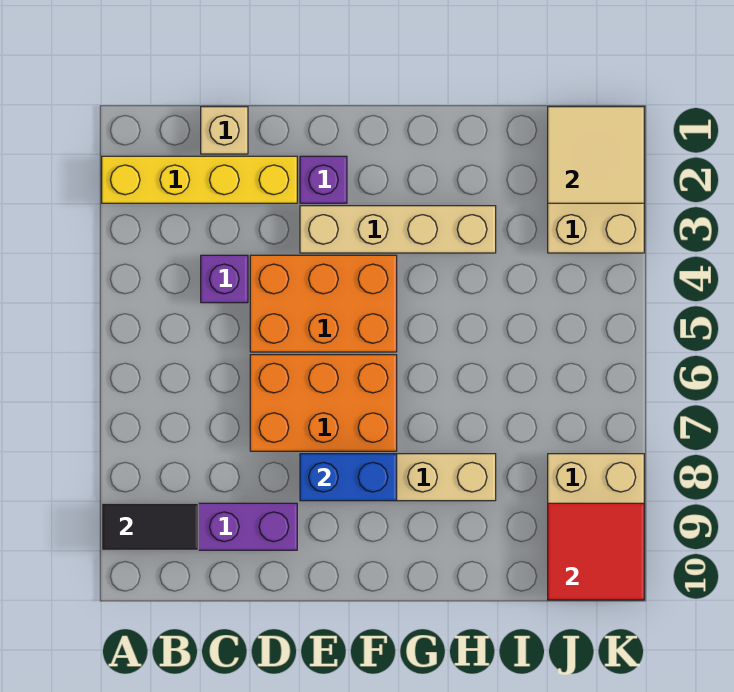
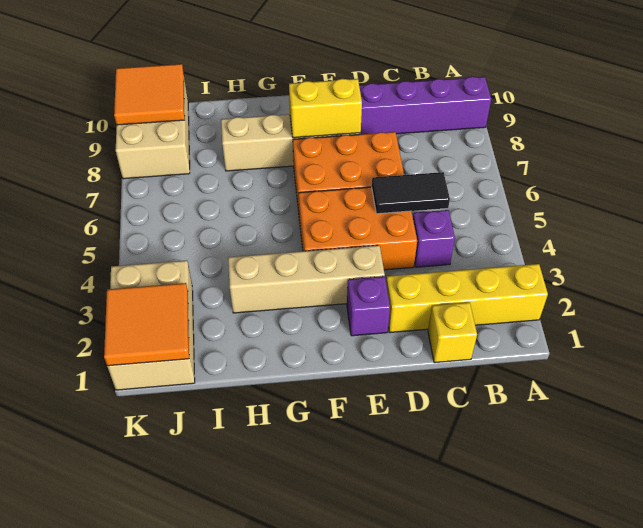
black 1x2 tile [102,503,198,550] -> black 1x2 tile moved to [372,172,450,214]
tan 1x1 brick [201,107,248,154] -> yellow 1x1 brick [428,302,477,363]
blue 1x2 brick [300,454,397,501] -> yellow 1x2 brick [289,79,362,138]
tan 2x2 tile [548,107,644,203] -> orange 2x2 tile [104,283,189,366]
red 2x2 tile [548,503,644,600] -> orange 2x2 tile [114,64,185,125]

